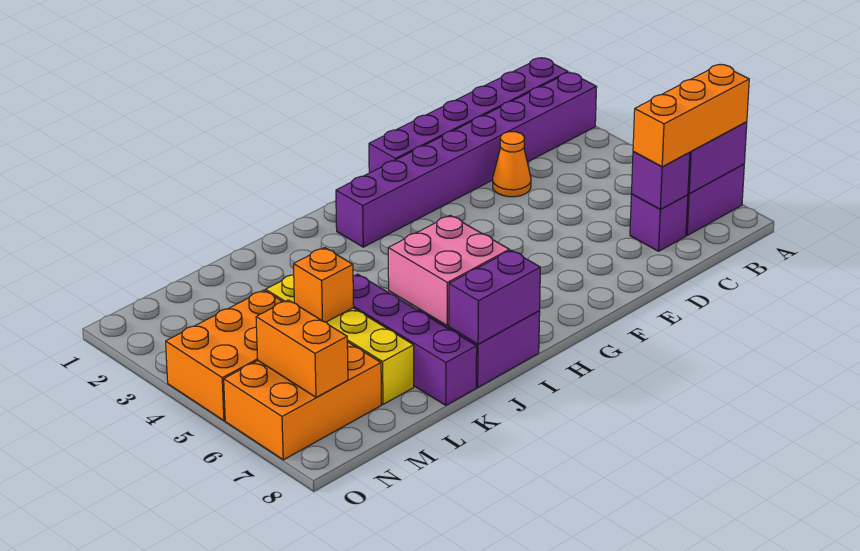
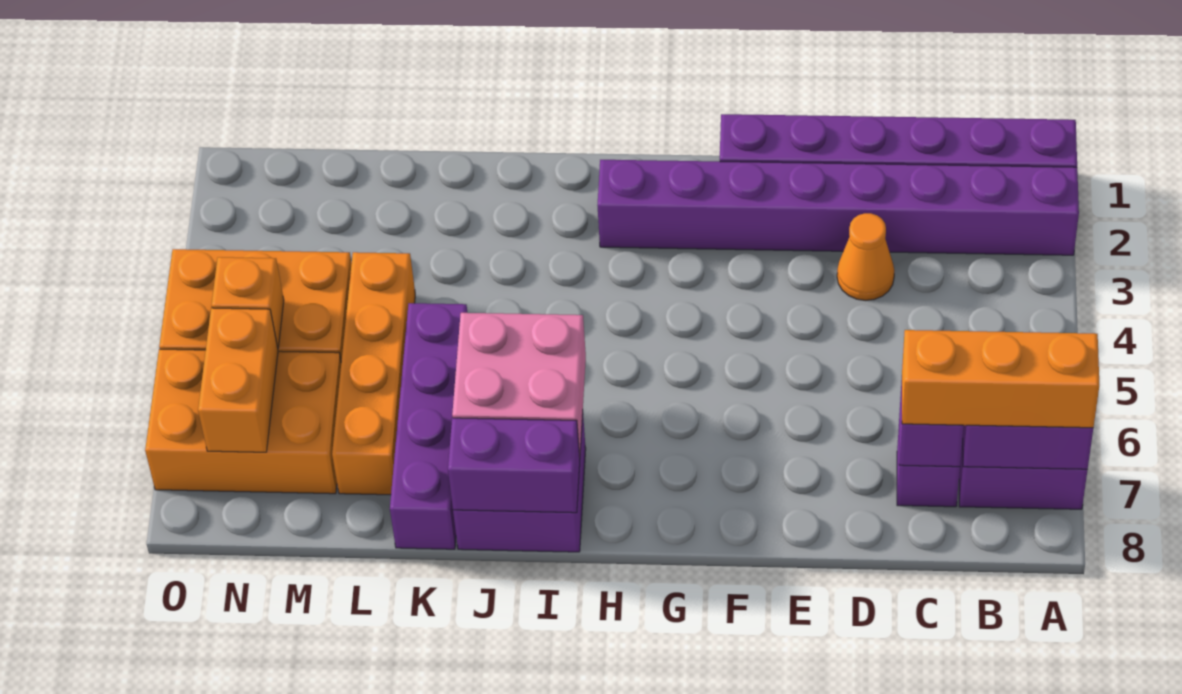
yellow 1x4 brick [266,275,414,404] -> orange 1x4 brick [332,252,415,495]
orange 1x1 brick [294,248,354,322] -> orange 1x1 brick moved to [211,257,284,348]

